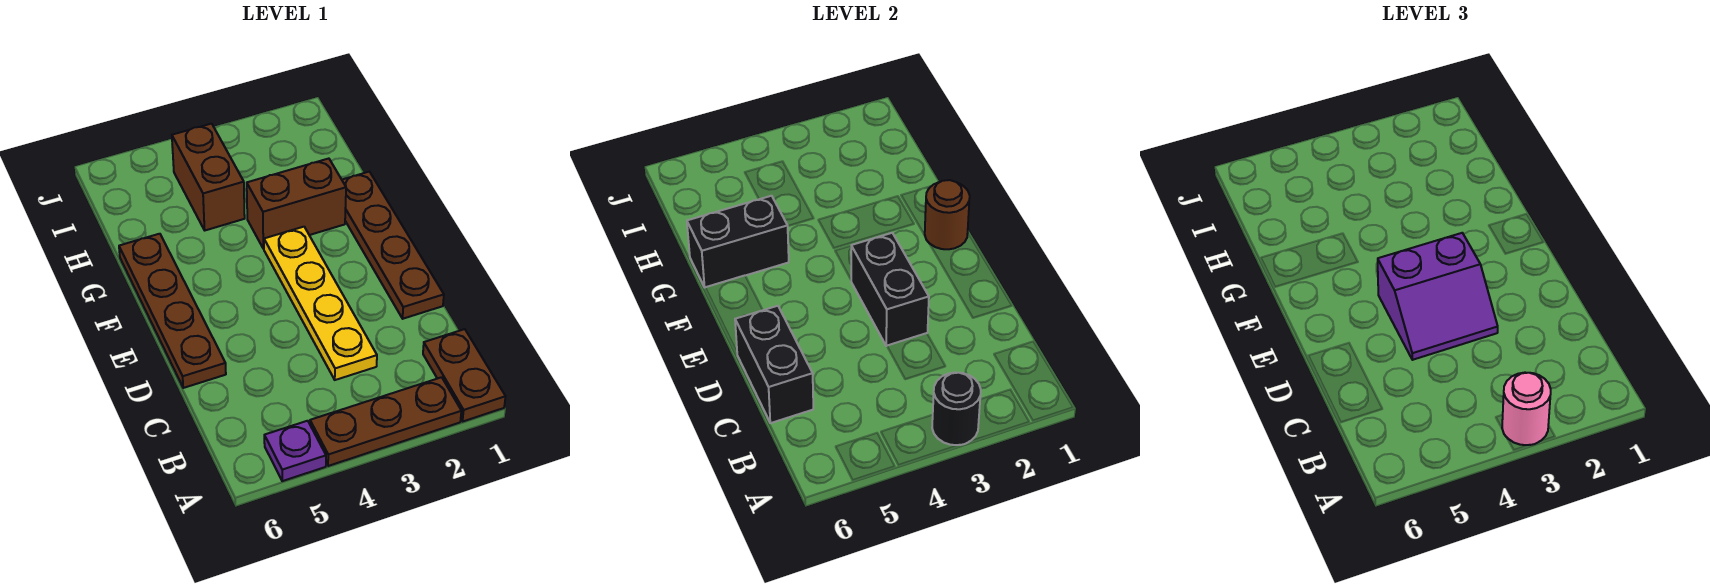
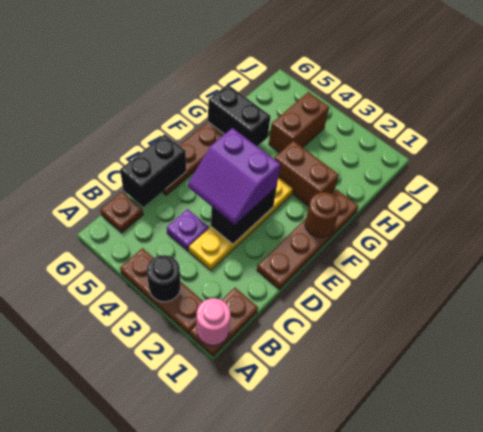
pink 1x1 round brick [1502,373,1551,445] -> pink 1x1 round brick moved to [197,298,230,345]
purple 1x1 plate [264,421,326,481] -> purple 1x1 plate moved to [167,209,209,251]
none -> brown 1x1 plate [100,192,143,233]

